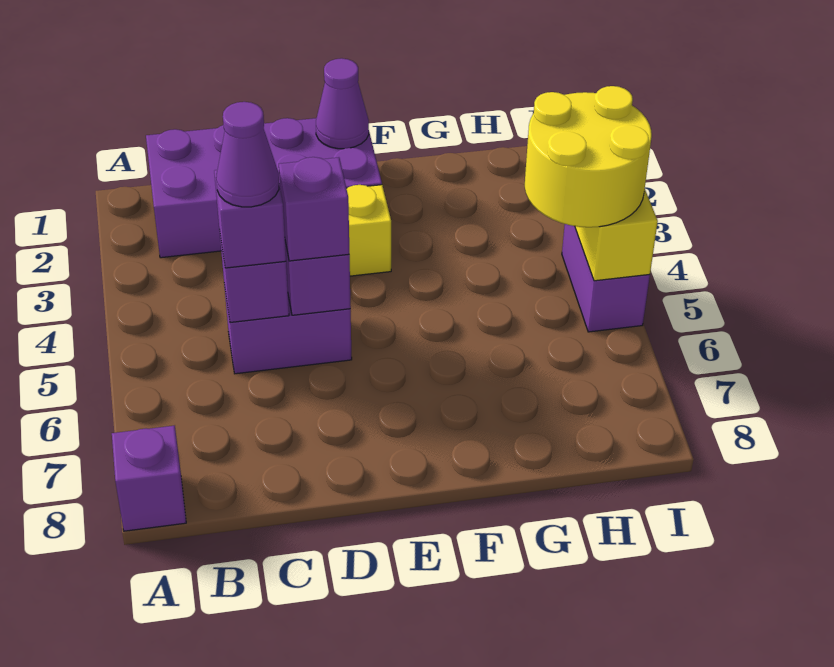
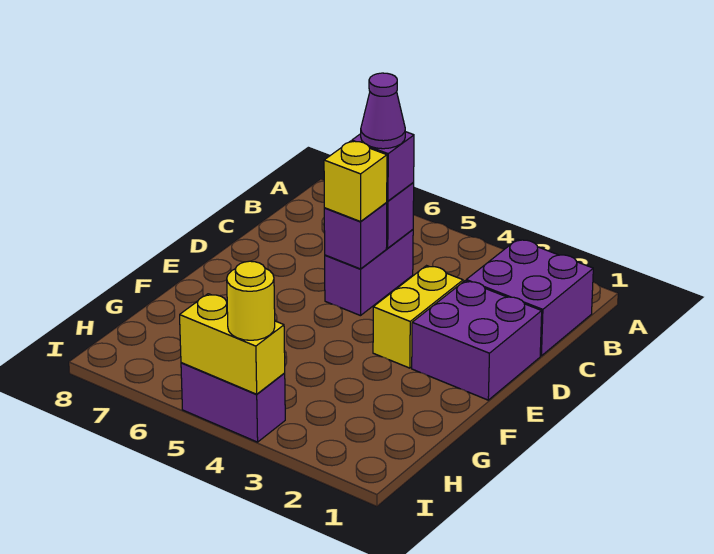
purple 1x1 brick [112,426,186,531] -> none
purple 1x1 brick [279,157,349,261] -> yellow 1x1 brick [324,141,387,222]
purple 1x1 cone [316,58,369,149] -> none
yellow 2x2 round brick [525,86,652,227] -> yellow 1x1 round brick [227,261,275,340]

